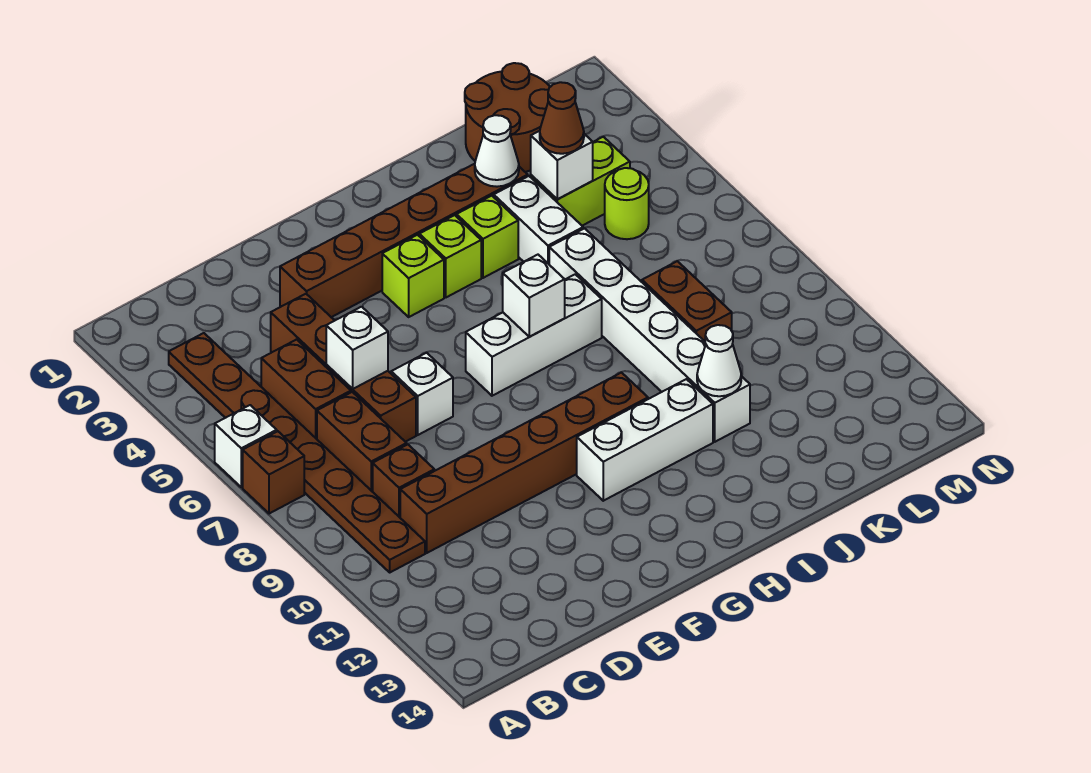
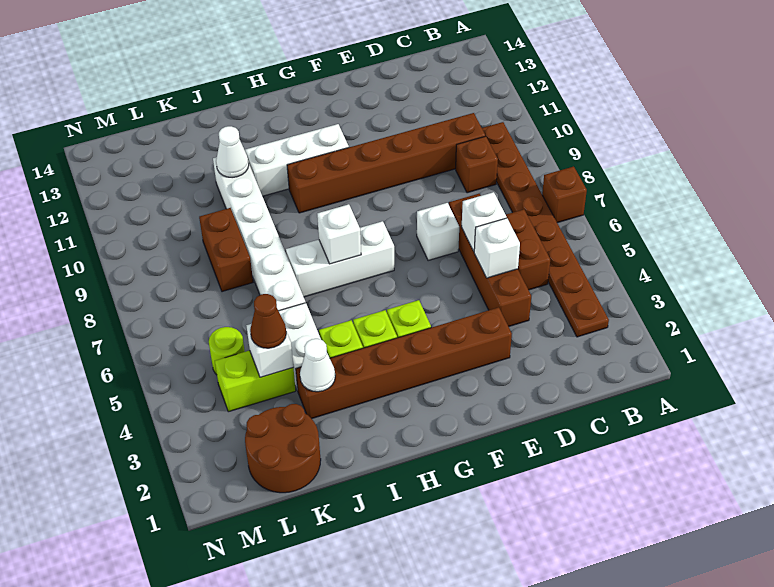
white 1x1 brick [215,405,277,487] -> white 1x1 brick moved to [474,218,520,278]
brown 1x2 brick [317,392,407,492] -> none

